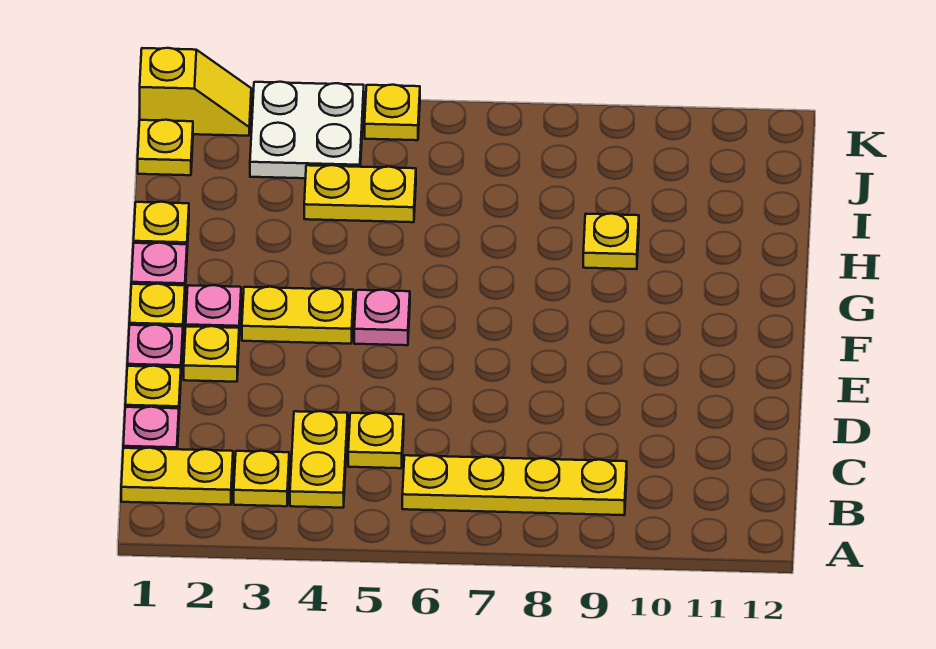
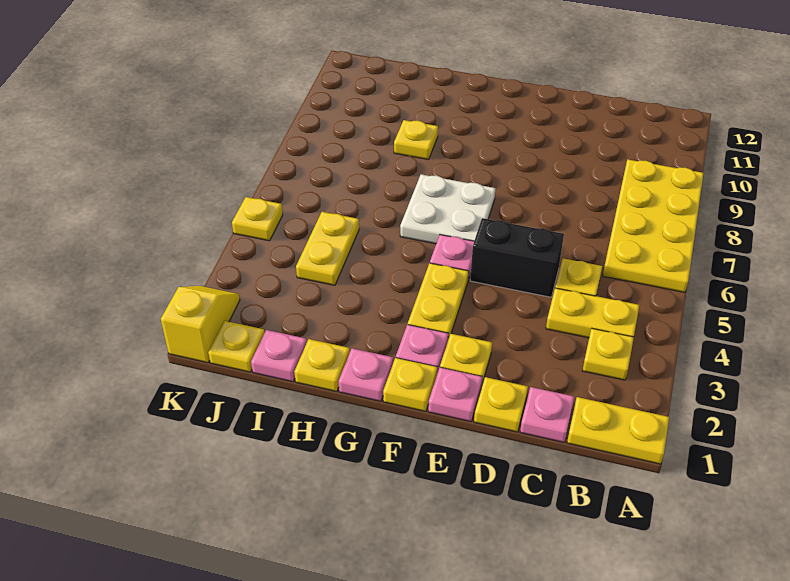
yellow 1x2 plate [121,448,233,505] -> yellow 1x2 plate turned to [567,397,669,464]
yellow 1x4 plate [402,455,627,515] -> yellow 2x4 plate [603,159,704,292]
none -> black 1x2 brick [470,218,564,297]
none -> pink 1x1 plate [251,330,307,382]
white 2x2 plate [250,82,364,178] -> white 2x2 plate moved to [400,174,495,244]

